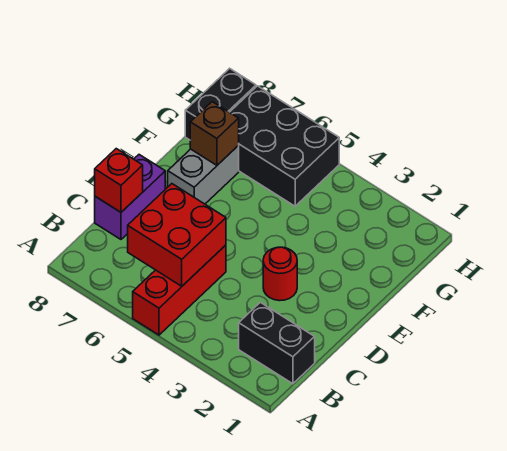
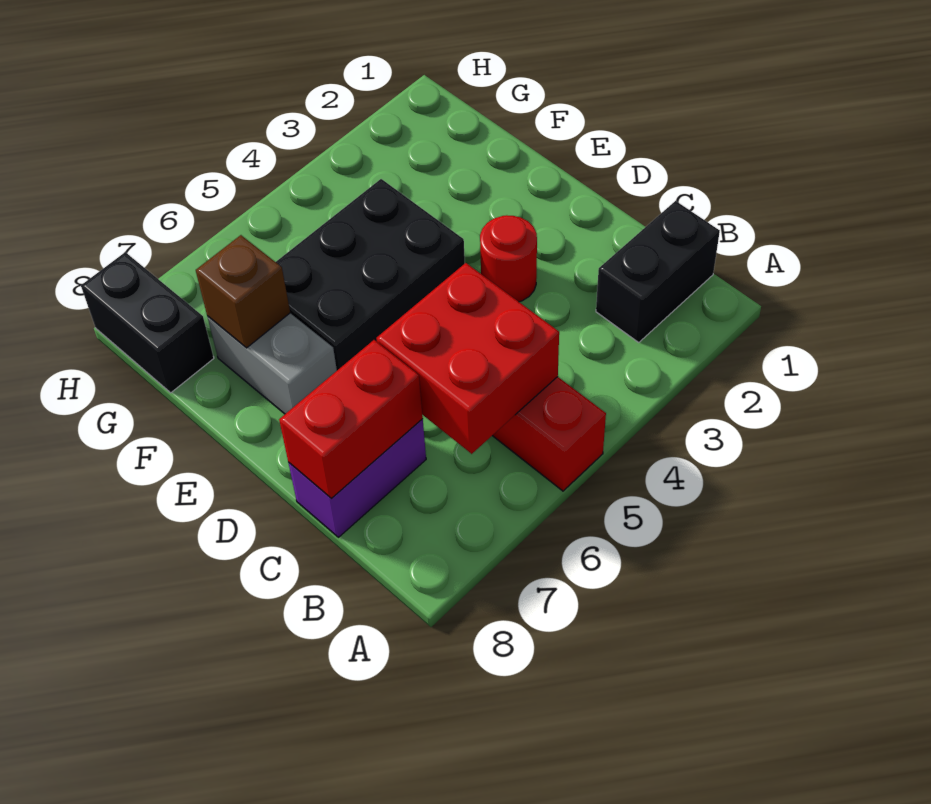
purple 1x2 brick [95,155,165,239] -> purple 1x2 brick turned to [288,419,426,537]
red 1x1 brick [95,149,143,212] -> red 1x2 brick [279,340,423,499]
black 2x3 brick [230,86,339,206] -> black 2x3 brick moved to [276,179,465,370]

